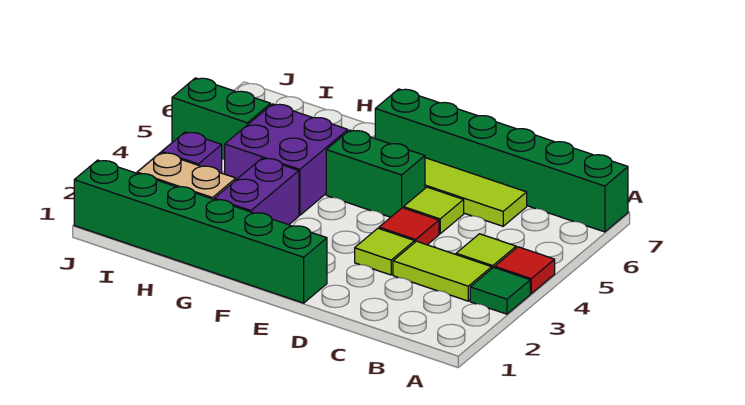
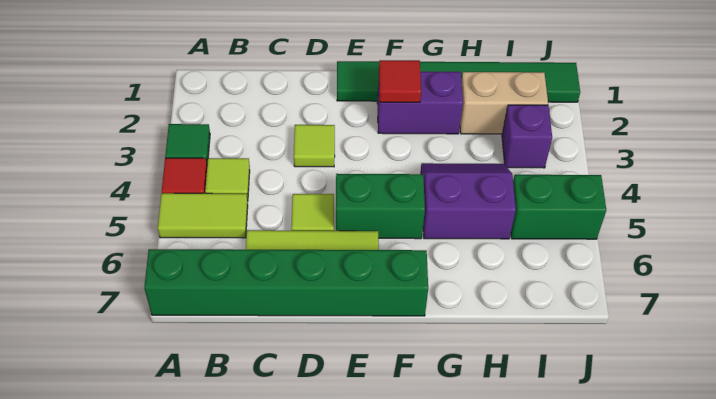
lime 1x2 tile [393,241,492,301] -> lime 1x2 tile moved to [158,193,248,238]
red 1x1 tile [379,208,439,245] -> red 1x1 tile moved to [379,60,421,102]
green 1x6 brick [74,160,327,303] -> green 1x6 tile [337,61,580,102]
purple 1x2 brick [214,158,299,225] -> purple 1x2 brick turned to [377,72,463,134]
purple 2x2 brick [225,104,348,215] -> purple 2x2 slope [421,163,516,239]

